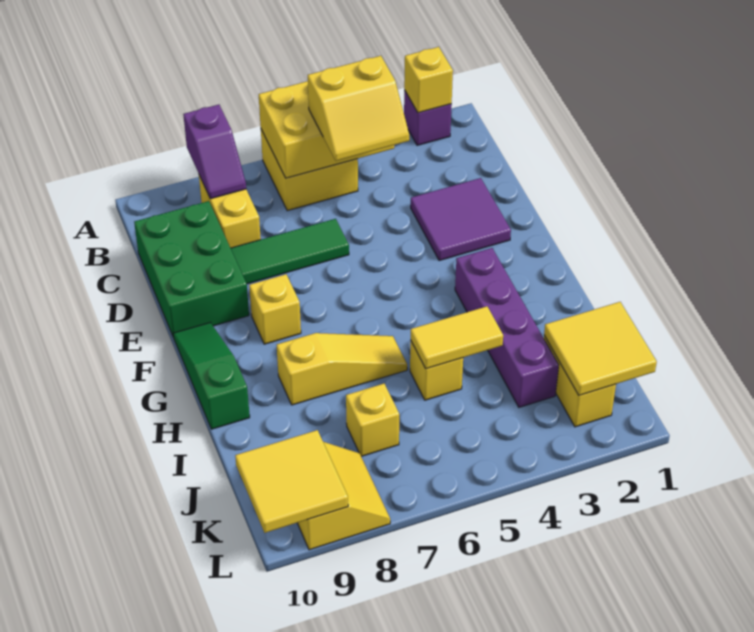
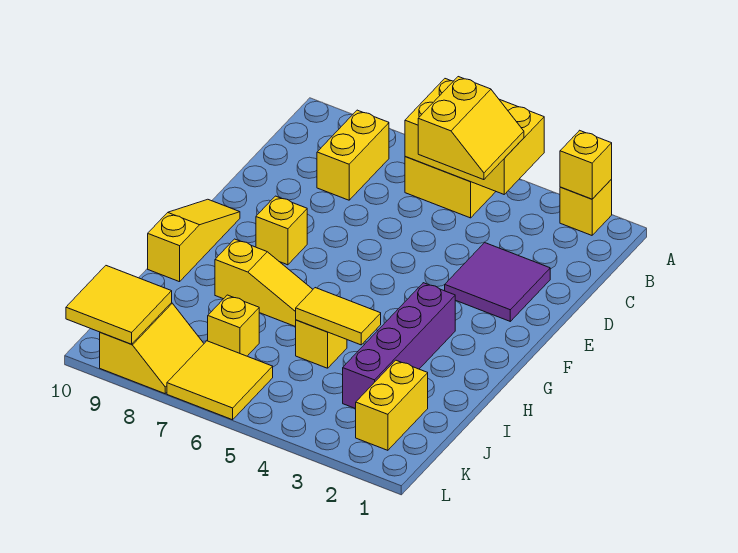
purple 1x1 brick [404,90,452,145] -> yellow 1x1 brick [560,179,612,235]
purple 1x2 slope [183,105,246,199] -> none
yellow 2x2 slope [308,56,409,161] -> yellow 2x2 slope turned to [418,77,524,180]
green 2x3 brick [134,201,249,337] -> none
green 1x3 tile [231,219,349,284] -> none
green 1x3 slope [173,323,250,429] -> yellow 1x3 slope [148,199,240,282]
yellow 2x2 tile [544,302,657,395] -> yellow 2x2 tile moved to [167,341,273,420]

